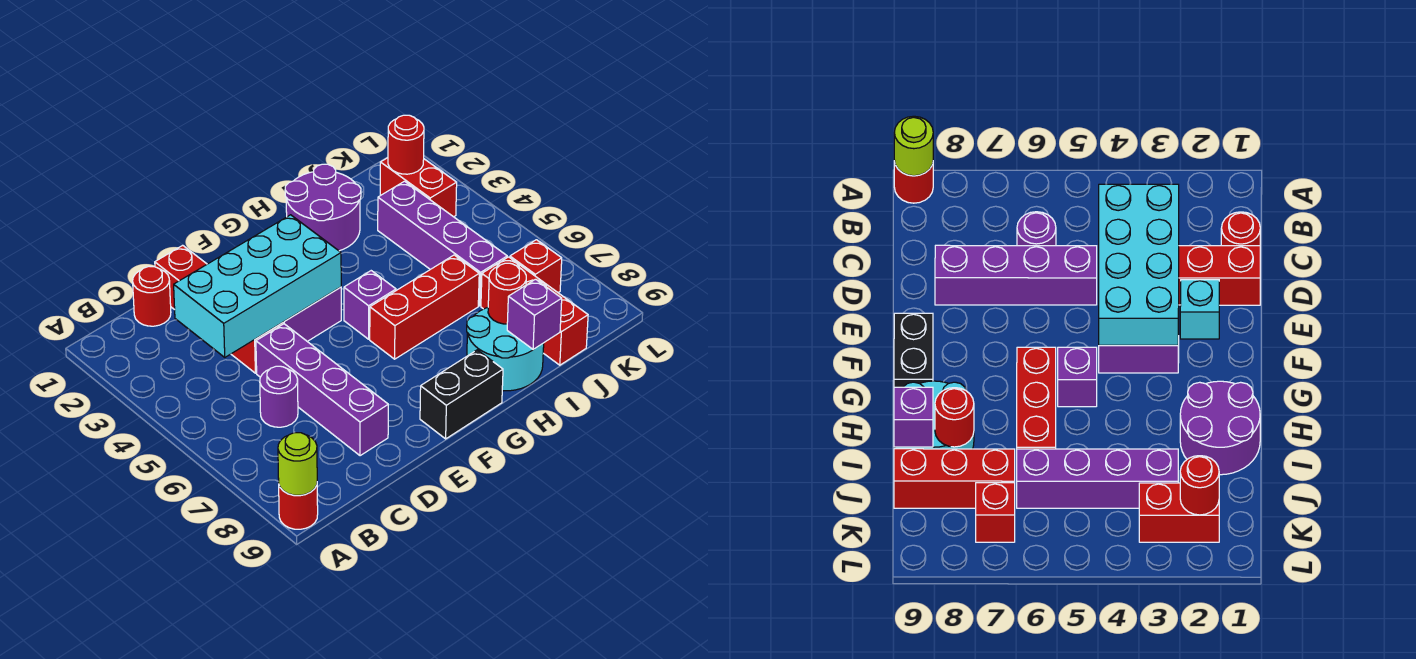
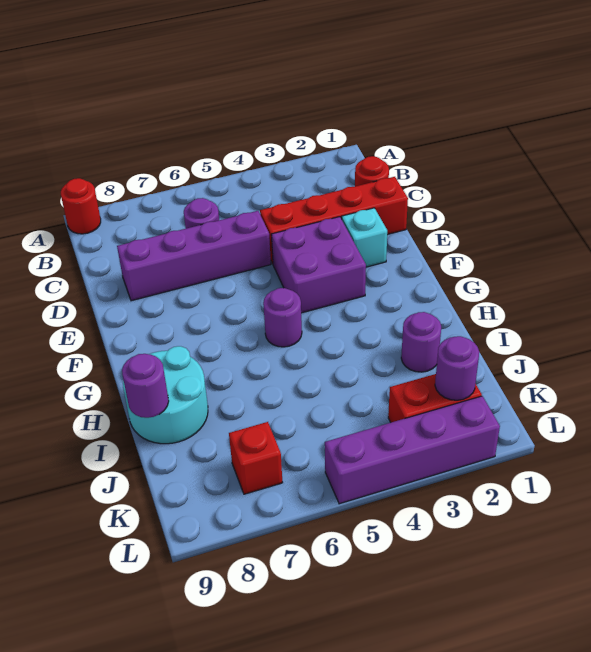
lime 1x1 round brick [278,433,317,495] -> none
cyan 2x4 brick [174,215,341,357] -> none
black 1x2 brick [420,350,503,439] -> none
purple 1x1 brick [344,271,396,339] -> purple 1x1 round brick [263,288,302,347]
red 1x3 brick [370,255,479,359] -> none
purple 2x2 round brick [285,164,361,251] -> purple 1x1 round brick [401,312,441,372]
red 1x1 round brick [488,263,526,324] -> none
purple 1x1 brick [507,279,562,349] -> purple 1x1 round brick [122,354,169,418]
purple 1x4 brick [378,181,507,306] -> purple 1x4 brick moved to [325,396,500,504]
red 1x3 brick [481,257,588,365] -> none
red 1x1 round brick [388,115,424,174] -> purple 1x1 round brick [435,336,479,400]

